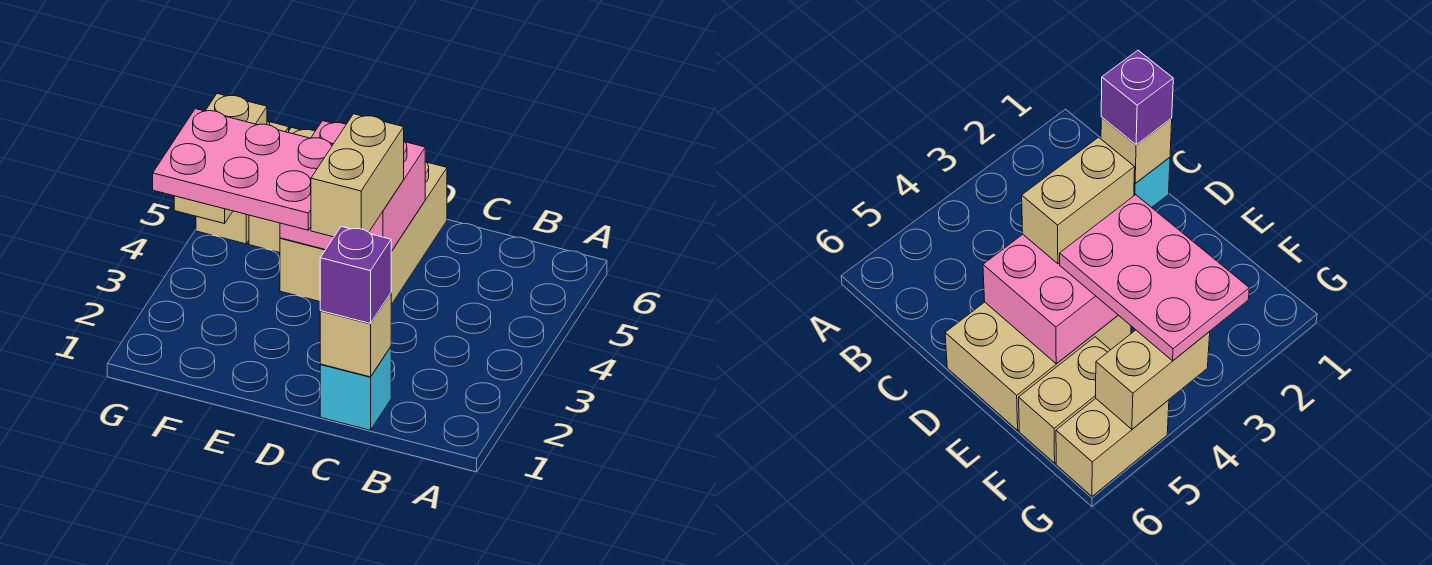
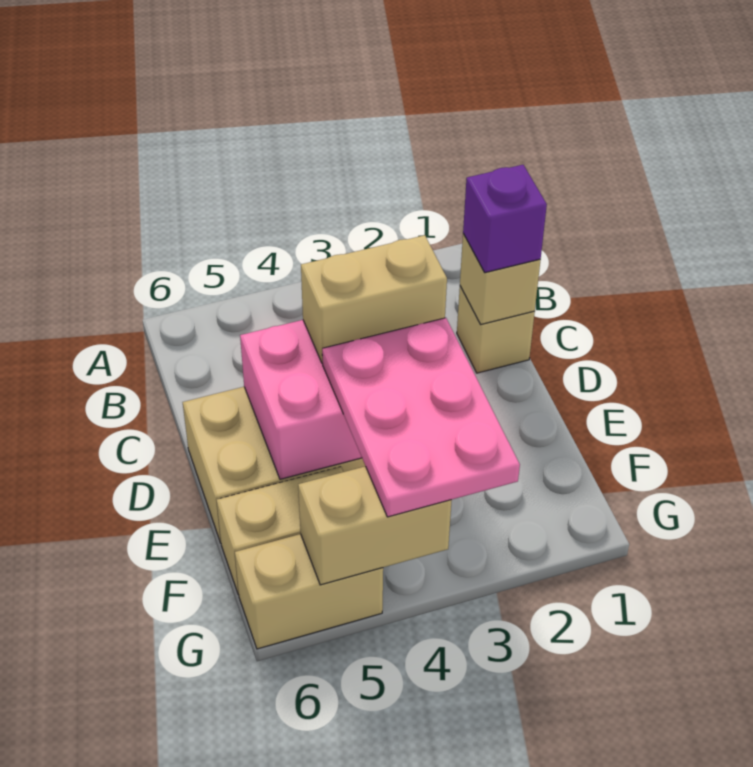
cyan 1x1 brick [320,347,391,430] -> tan 1x1 brick [457,286,535,373]

